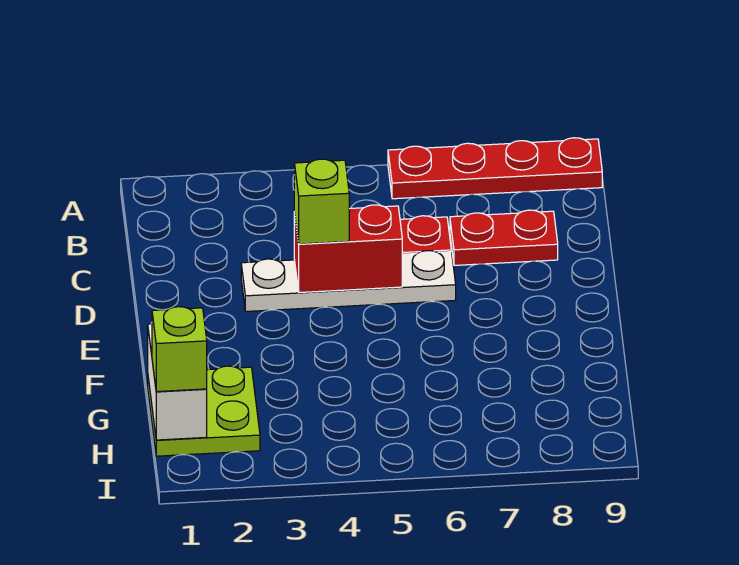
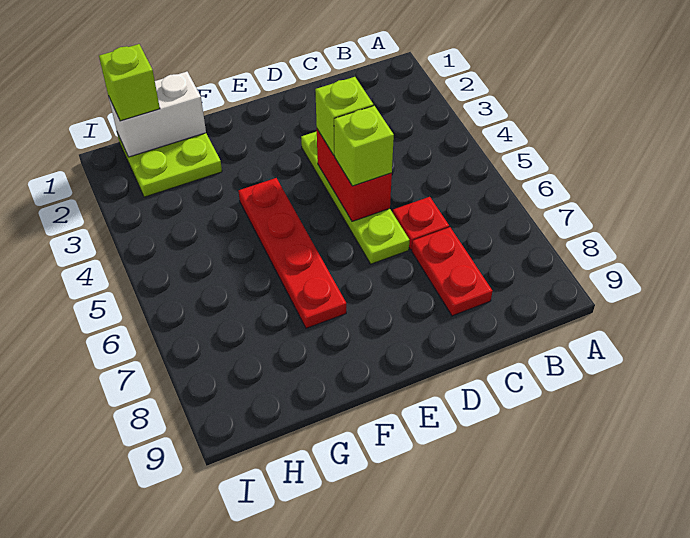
red 1x4 plate [388,138,602,199] -> red 1x4 plate moved to [239,178,346,328]
white 1x4 plate [241,251,456,311] -> lime 1x4 plate [301,131,409,264]
none -> lime 1x1 brick [334,106,394,186]

